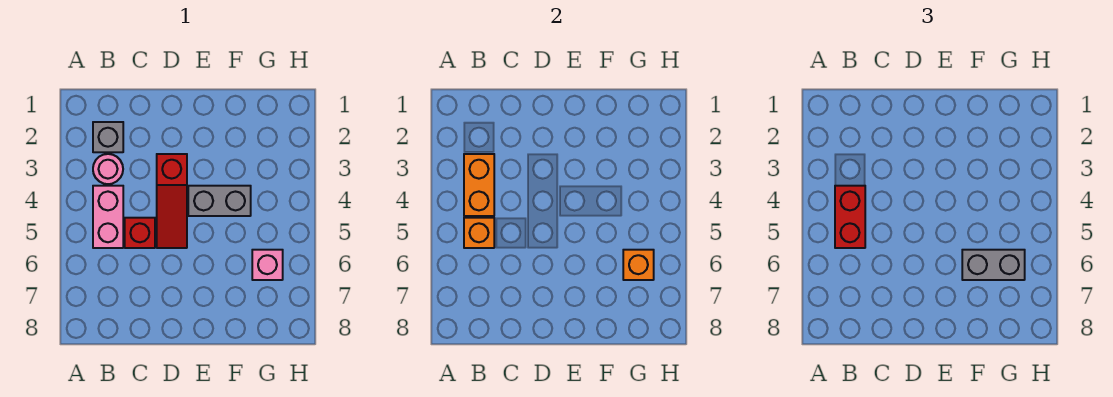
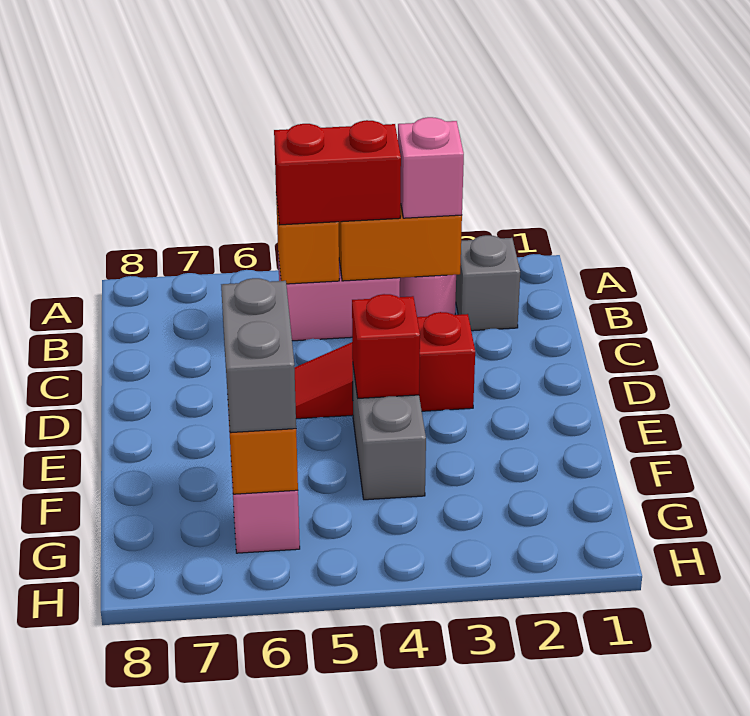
none -> pink 1x1 brick [398,117,464,218]
red 1x1 brick [125,218,155,248] -> red 1x1 brick moved to [352,294,420,398]

